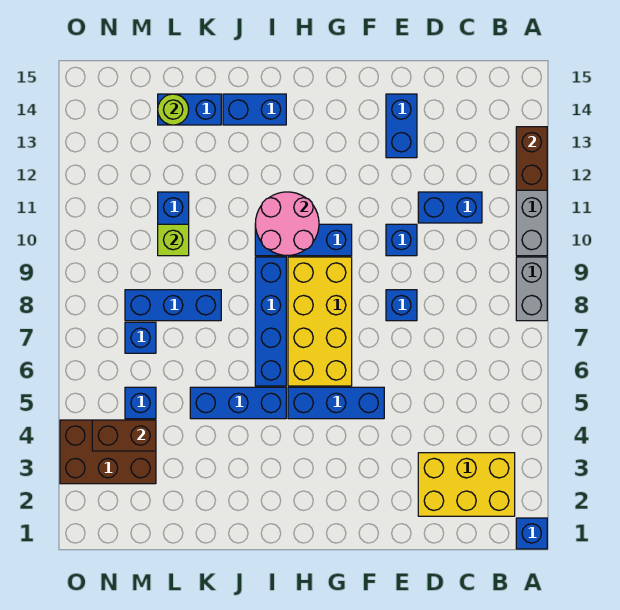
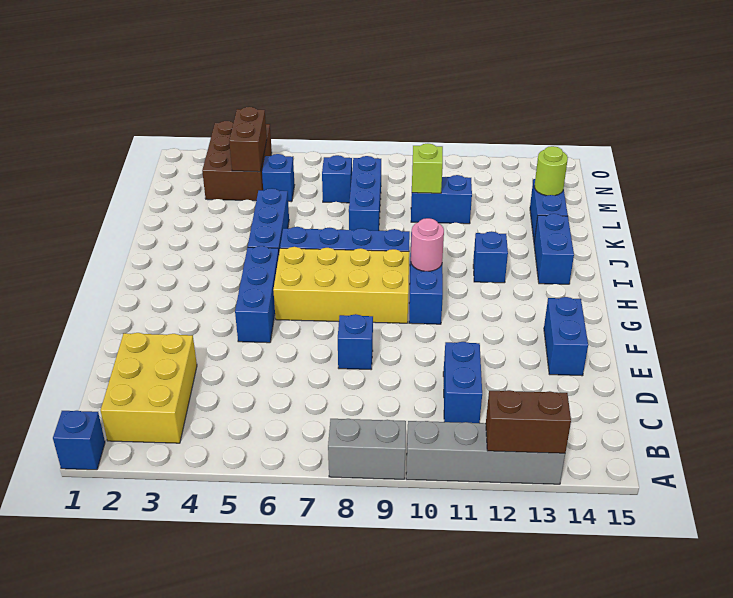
blue 1x1 brick [386,224,417,256] -> blue 1x1 brick moved to [473,231,508,283]
blue 1x2 brick [386,94,417,158] -> blue 1x2 brick turned to [544,297,588,376]
pink 2x2 round brick [255,192,319,256] -> pink 1x1 round brick [411,218,444,271]

